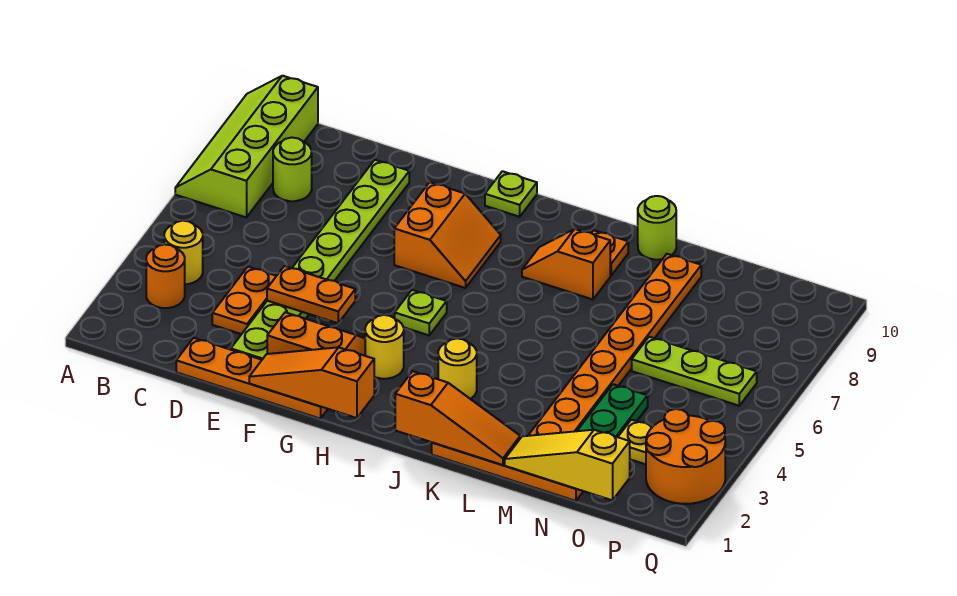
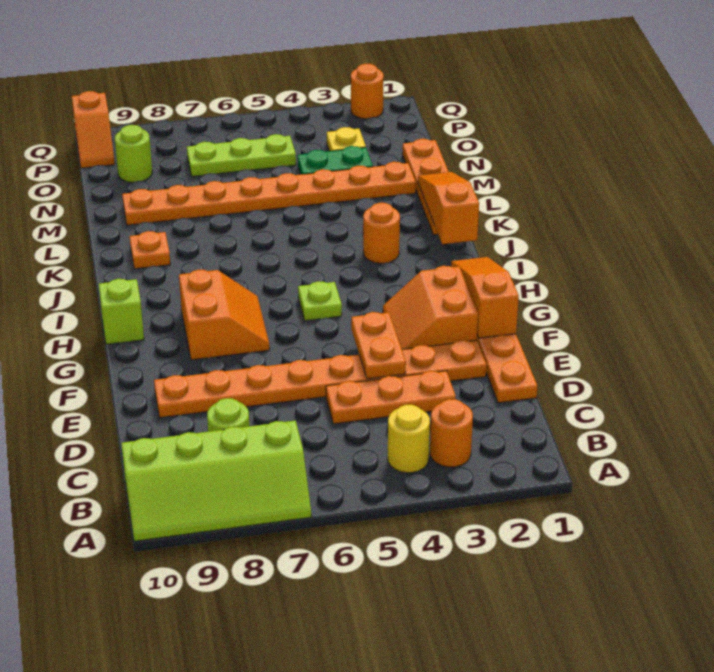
orange 1x2 plate [212,267,276,334] -> orange 1x3 plate [326,371,456,424]
lime 1x8 plate [231,160,409,360] -> orange 1x8 plate [154,340,487,418]
orange 1x3 slope [249,347,374,418] -> orange 1x3 slope turned to [451,257,519,338]
orange 2x2 slope [394,182,501,288] -> orange 2x2 slope turned to [179,270,270,360]
yellow 1x1 round brick [365,315,404,379] -> none
lime 1x1 plate [485,171,537,217] -> lime 1x1 brick [99,279,144,344]
yellow 1x1 round brick [438,338,477,399] -> orange 1x1 round brick [363,203,400,263]
orange 1x2 slope [522,229,610,299] -> orange 1x2 slope moved to [72,91,115,168]
lime 1x1 round brick [638,196,676,260] -> lime 1x1 round brick moved to [115,125,152,183]
yellow 1x3 slope [505,430,630,500] -> none
lime 1x3 plate [632,337,757,406] -> lime 1x3 plate turned to [187,134,296,176]
orange 2x2 round brick [646,409,725,504] -> orange 1x1 round brick [351,64,384,119]

